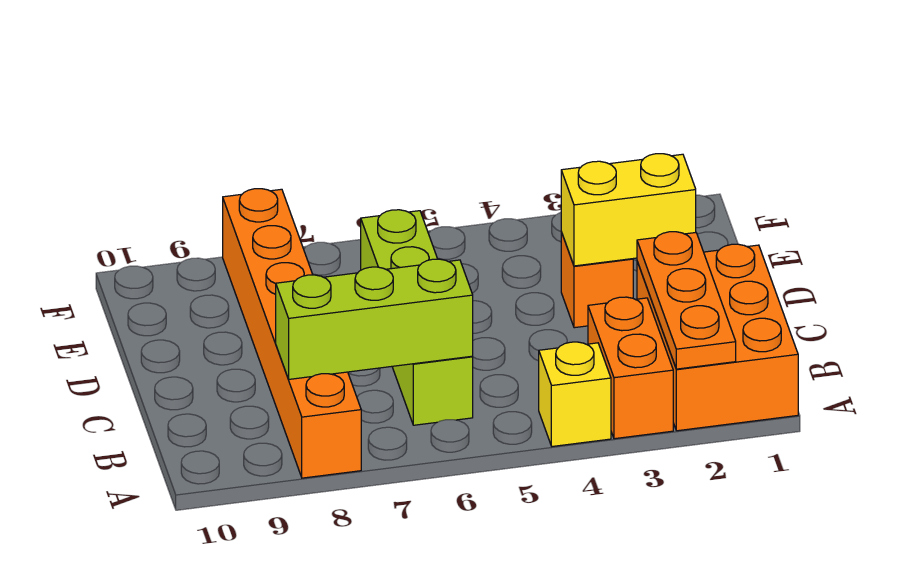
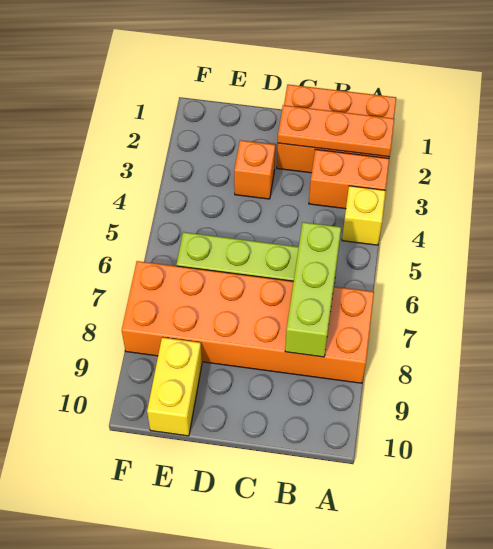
orange 1x6 brick [223,189,361,478] -> orange 2x6 brick [122,261,374,383]
yellow 1x2 brick [561,154,696,266] -> yellow 1x2 brick moved to [147,337,202,436]

